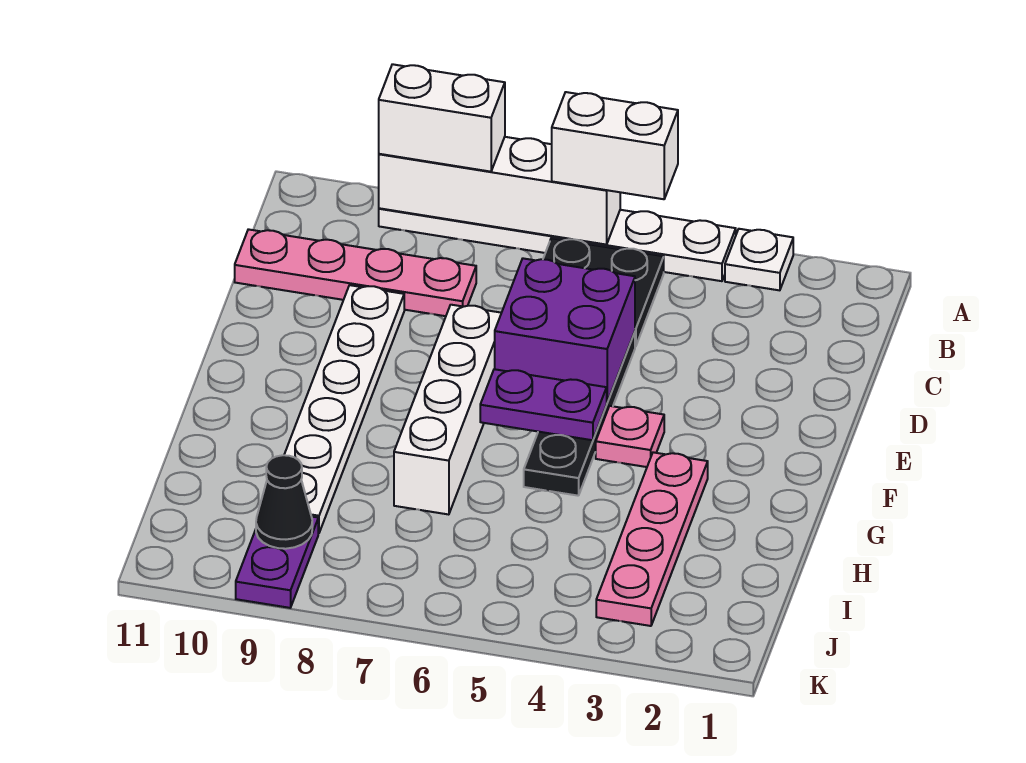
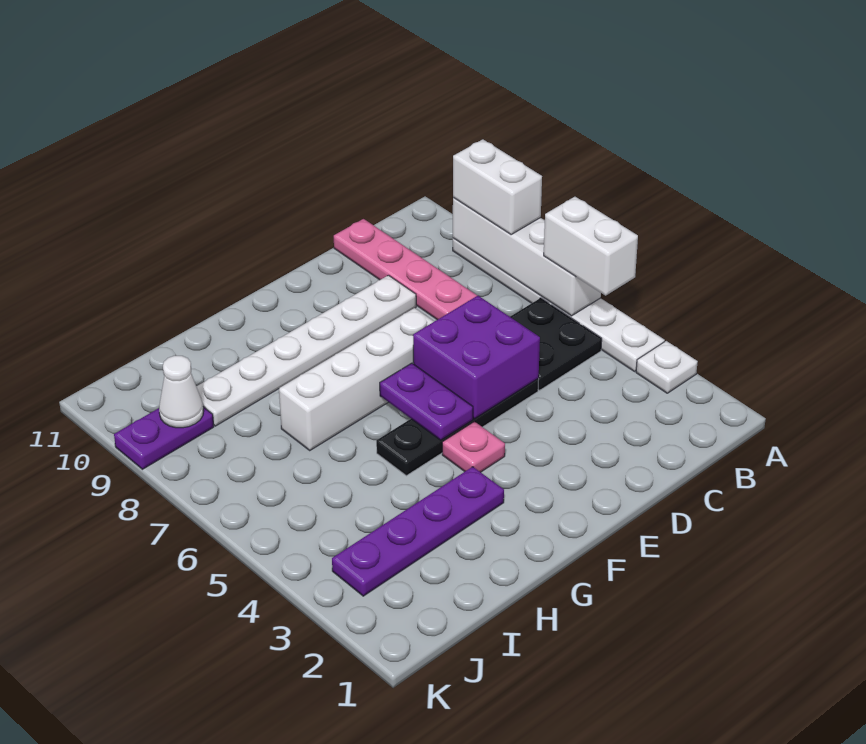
pink 1x4 plate [596,452,708,626] -> purple 1x4 plate [332,467,504,596]
black 1x1 cone [256,455,312,549] -> white 1x1 cone [159,356,204,428]

